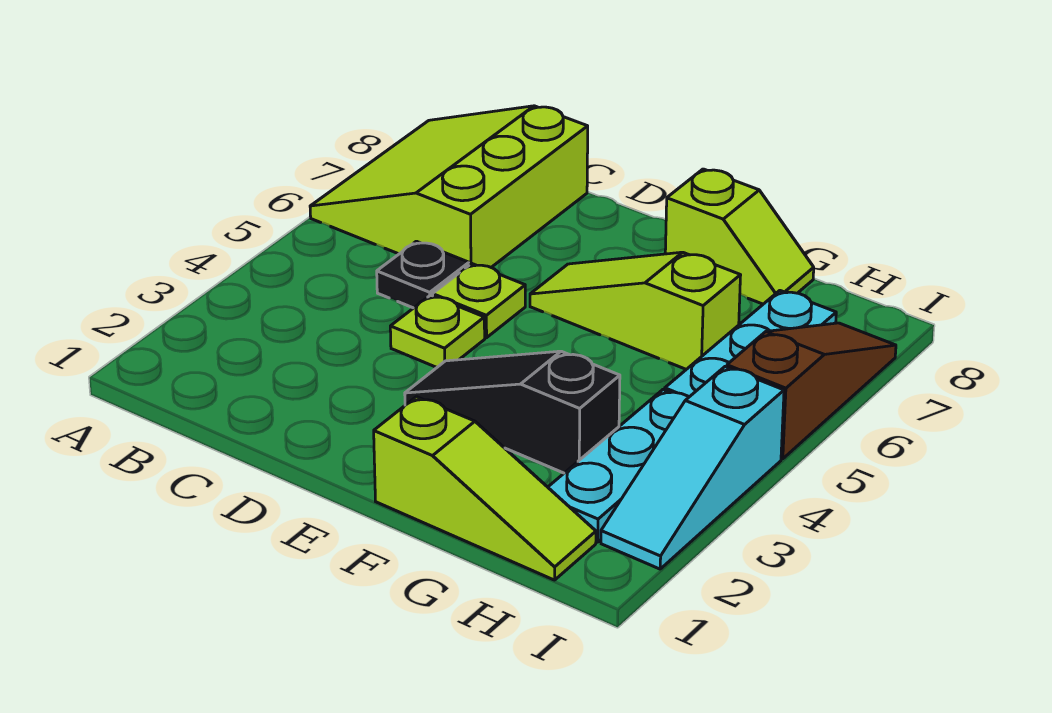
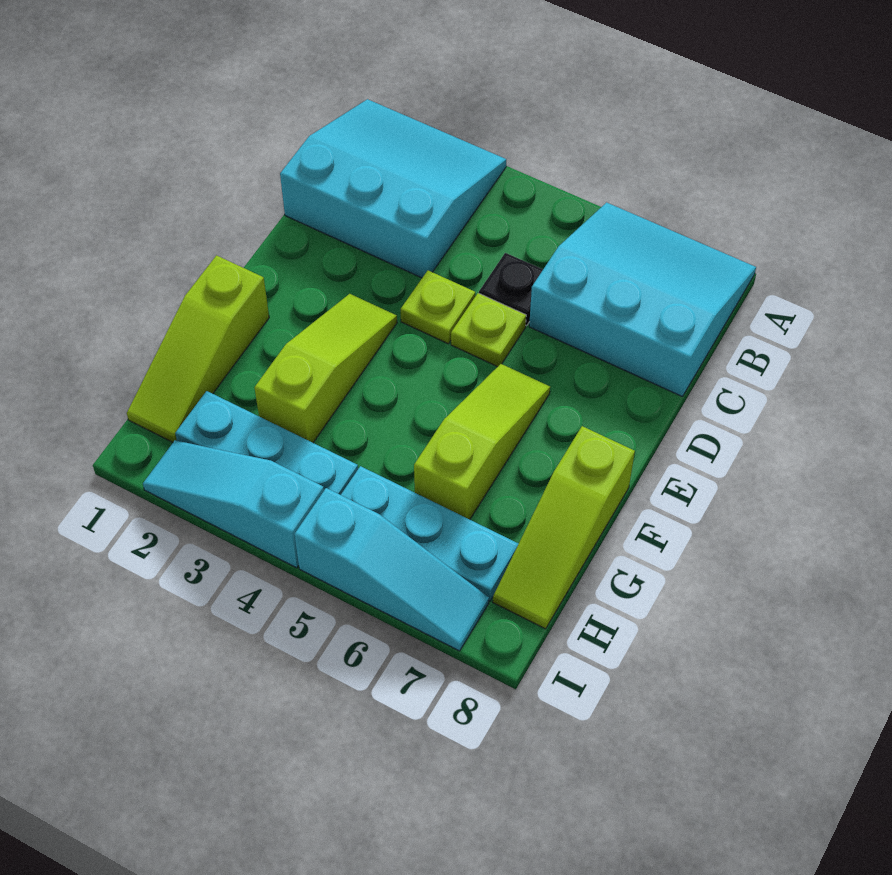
none -> cyan 3x3 slope [280,99,506,278]
lime 3x3 slope [310,106,588,267] -> cyan 3x3 slope [529,202,756,397]
black 1x3 slope [405,351,620,473] -> lime 1x3 slope [255,294,397,443]
lime 1x2 slope [665,169,814,304] -> lime 1x3 slope [493,426,635,629]
brown 1x3 slope [727,323,896,459] -> cyan 1x3 slope [294,488,489,651]

